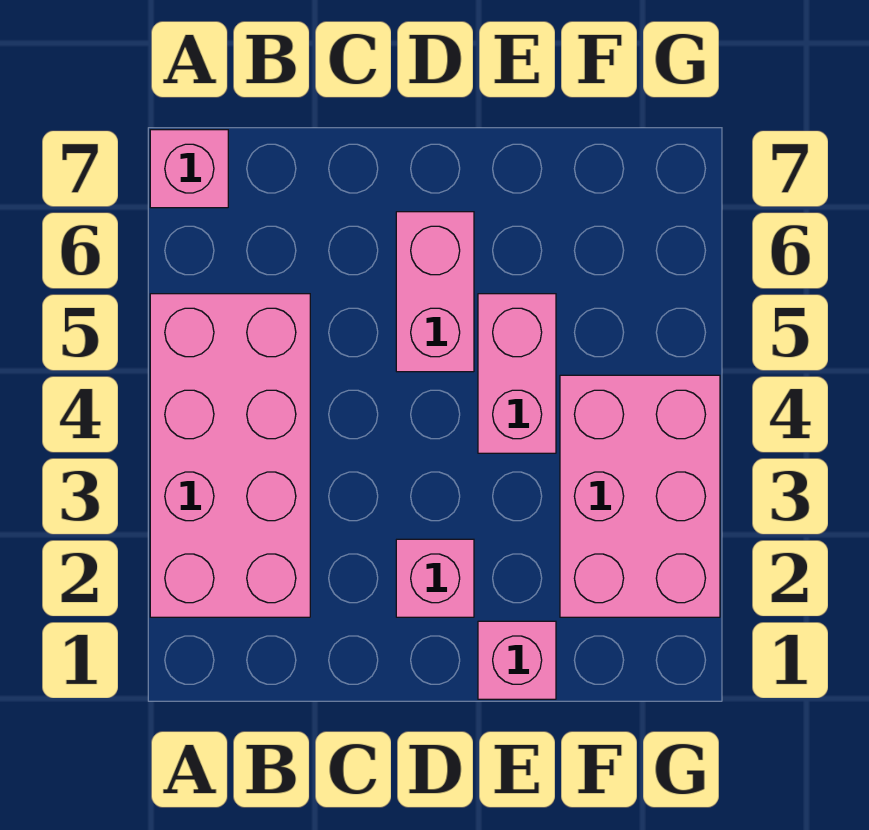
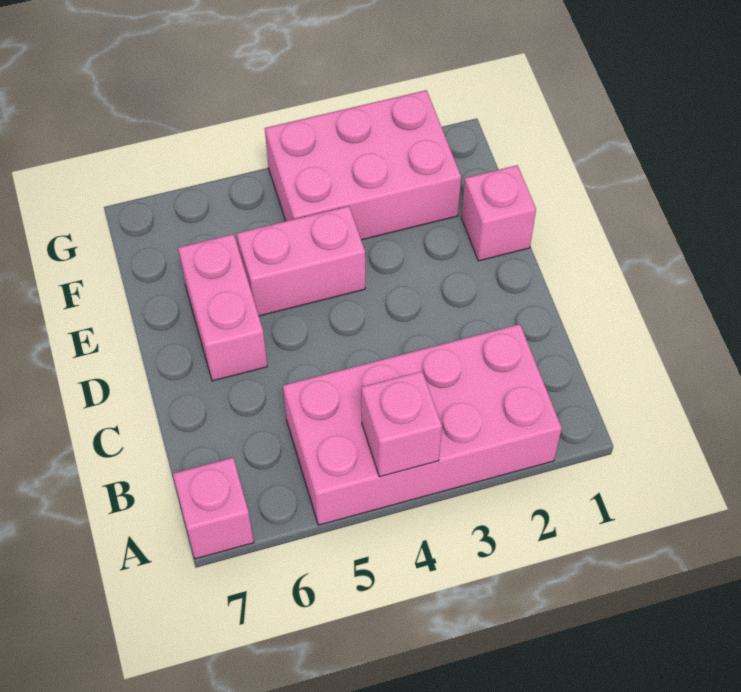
pink 1x1 brick [396,539,474,617] -> pink 1x1 brick moved to [361,371,442,477]
pink 1x2 brick [396,212,474,372] -> pink 1x2 brick turned to [178,234,267,381]

